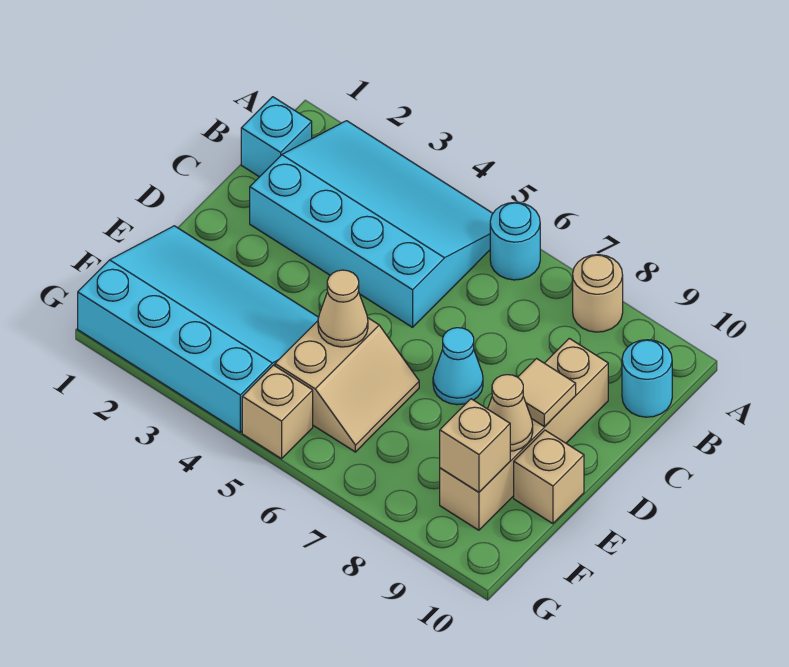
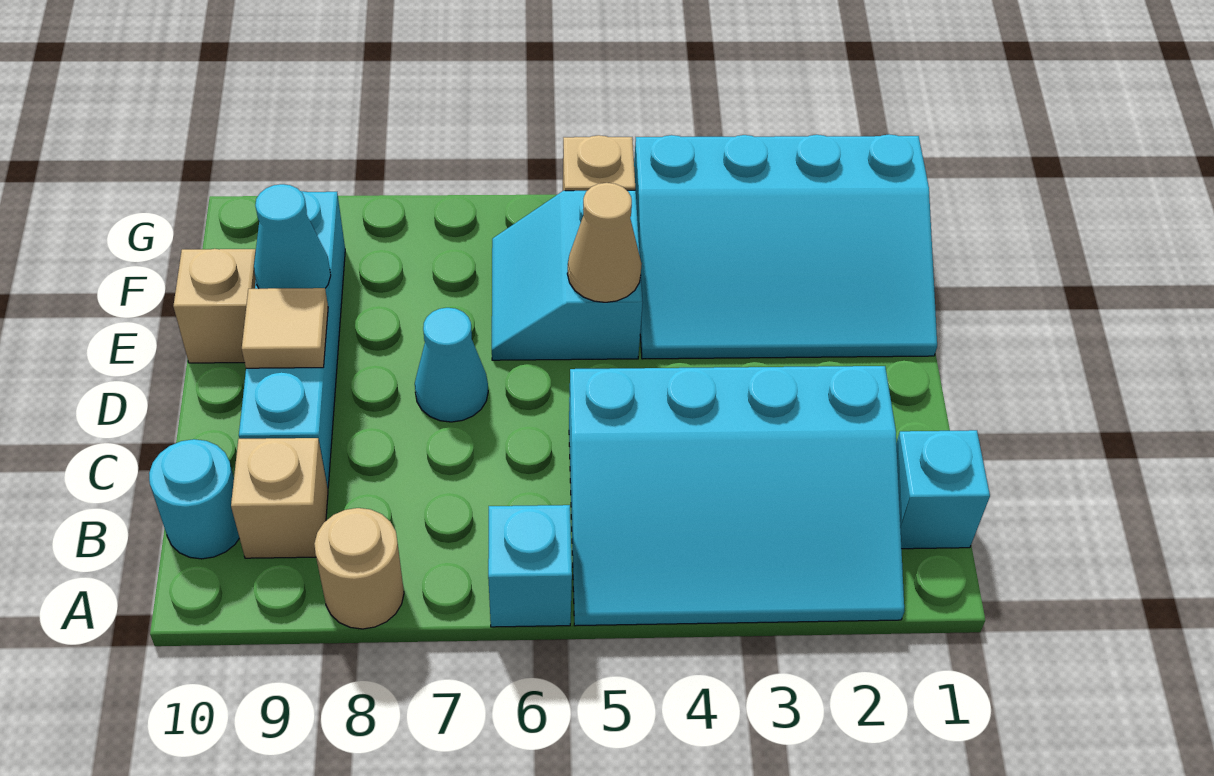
cyan 1x1 round brick [490,202,540,280] -> cyan 1x1 brick [488,505,572,627]
tan 1x4 brick [440,338,608,530] -> cyan 1x4 brick [239,191,345,488]
tan 2x2 slope [275,318,419,452] -> cyan 2x2 slope [492,190,643,360]
tan 1x1 cone [488,375,533,451] -> cyan 1x1 cone [254,184,331,289]
tan 1x1 brick [440,399,510,492] -> tan 1x1 brick moved to [231,438,328,558]

